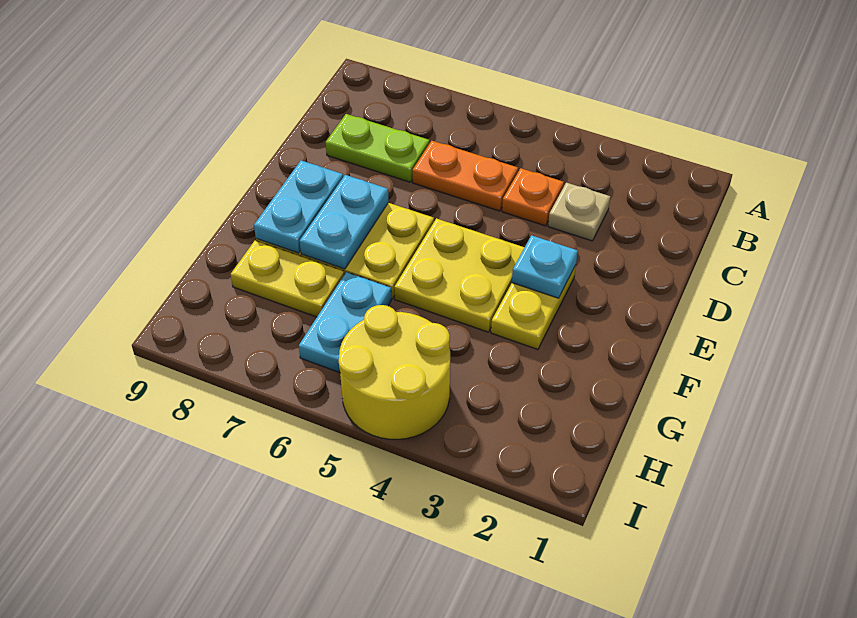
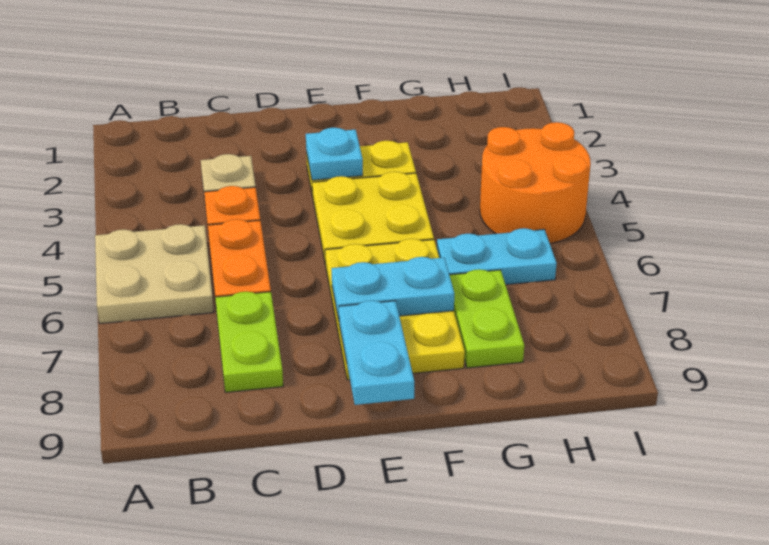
none -> tan 2x2 plate [95,224,214,324]
cyan 1x2 plate [254,161,343,253] -> cyan 1x2 plate turned to [339,301,414,405]
yellow 1x2 plate [231,241,344,317] -> lime 1x2 plate [450,269,524,368]
yellow 2x2 round brick [339,305,450,439] -> orange 2x2 round brick [480,122,591,243]

